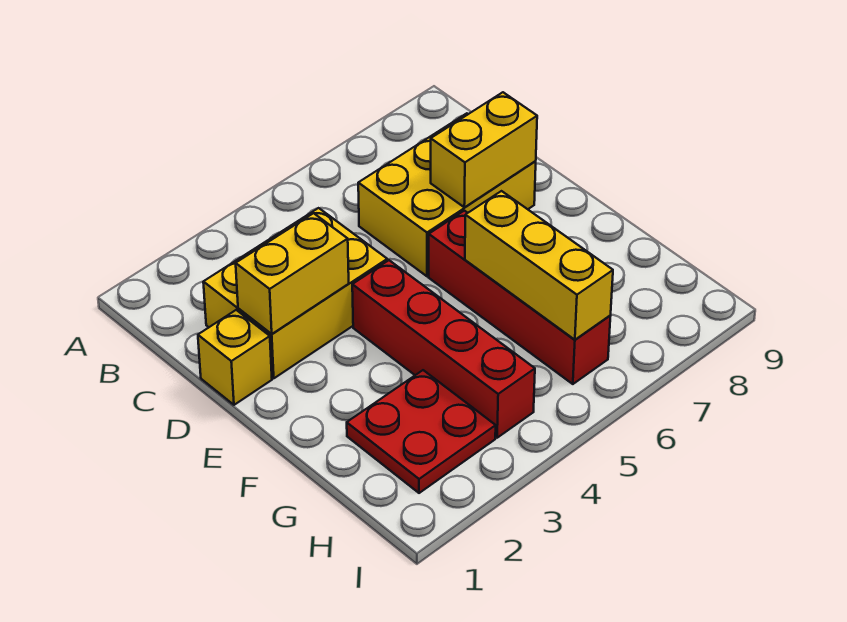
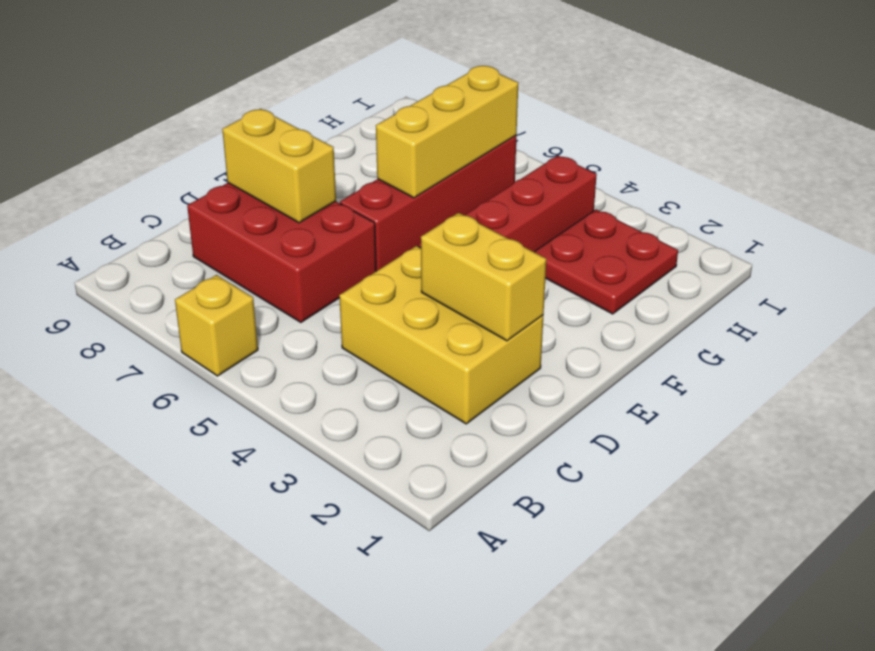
yellow 2x3 brick [358,113,536,276] -> red 2x3 brick [187,183,376,322]
yellow 1x1 brick [198,310,272,405] -> yellow 1x1 brick moved to [175,275,258,376]

